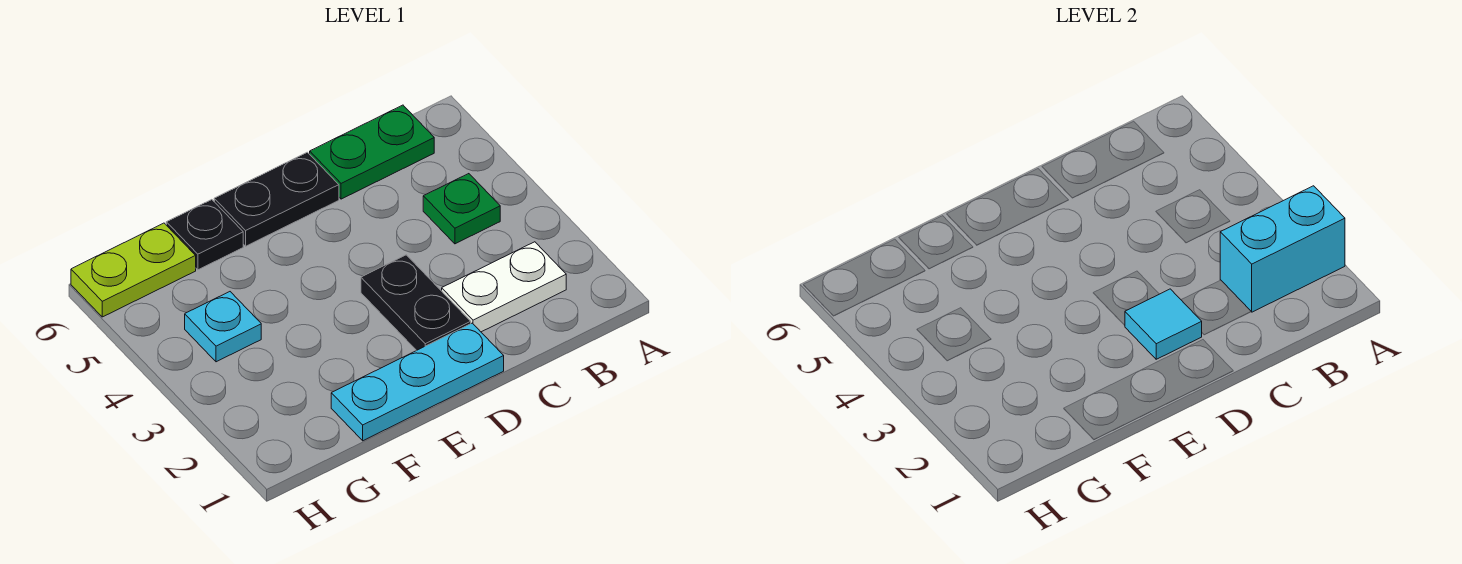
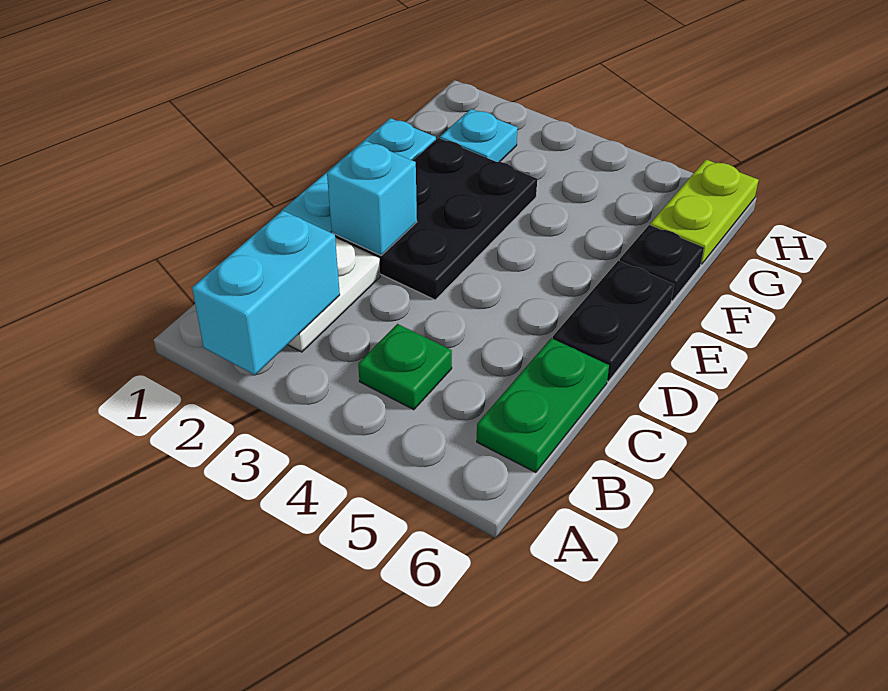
black 1x2 plate [361,255,471,351] -> black 2x3 plate [335,138,537,300]
cyan 1x1 tile [1125,289,1202,359] -> cyan 1x1 brick [327,141,417,255]
cyan 1x1 plate [185,292,261,362] -> cyan 1x1 plate moved to [440,109,518,162]

